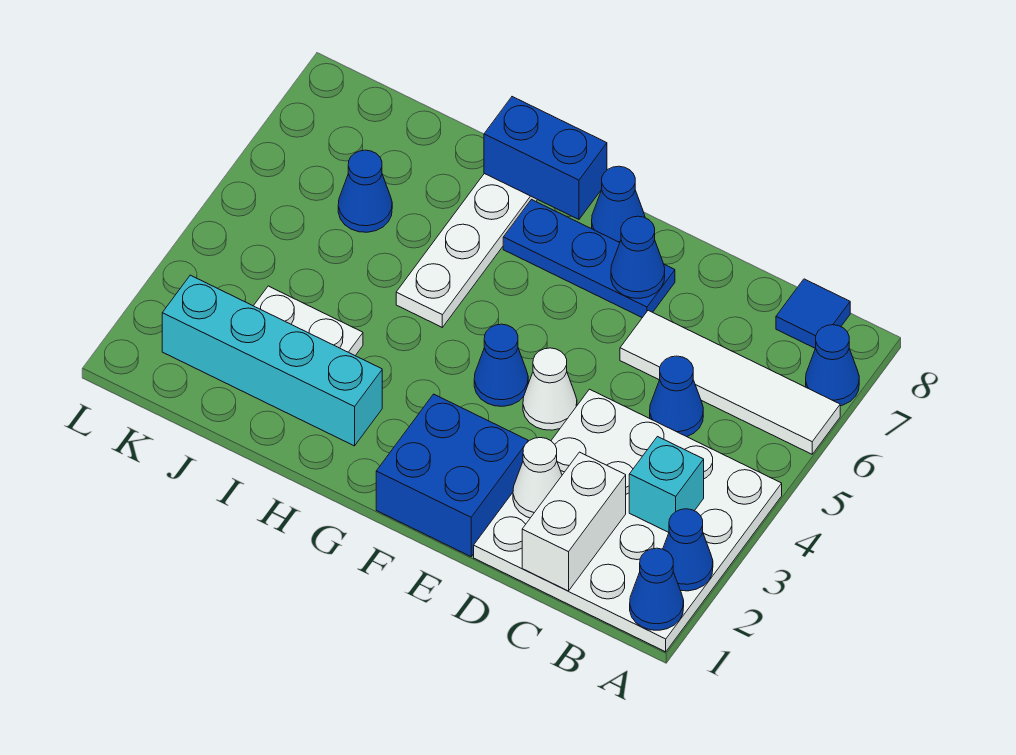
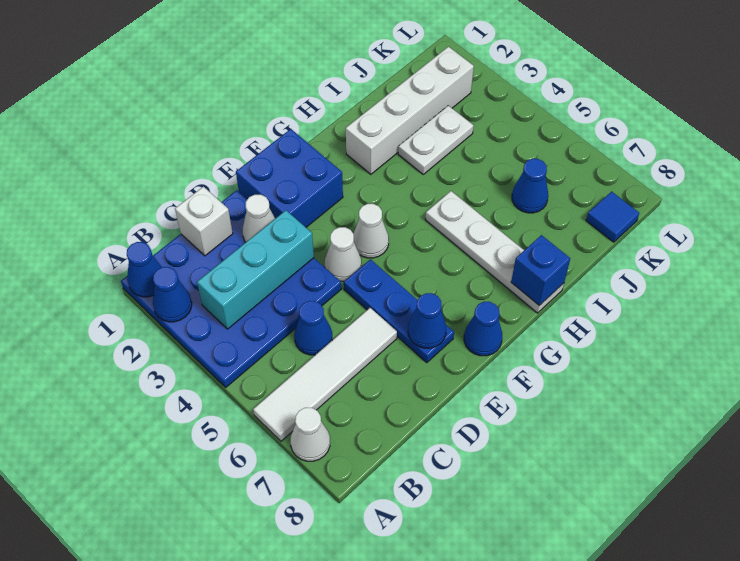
white 4x4 plate [474,389,782,652] -> blue 4x4 plate [121,190,341,387]
blue 1x1 cone [806,325,859,406] -> white 1x1 cone [290,408,330,461]
cyan 1x1 brick [629,437,704,532] -> cyan 1x3 brick [197,210,314,329]
blue 1x1 tile [776,279,850,348] -> blue 1x1 tile moved to [586,192,639,242]
white 1x2 brick [522,452,626,591] -> white 1x1 brick [175,187,233,256]
blue 1x3 plate [503,200,675,318] -> blue 1x3 plate turned to [344,259,454,363]
blue 1x1 cone [474,324,528,406] -> white 1x1 cone [353,204,389,258]
blue 1x2 brick [484,97,607,219] -> blue 1x1 brick [511,235,570,305]
cyan 1x4 brick [162,275,382,446] -> white 1x4 brick [346,47,474,174]

